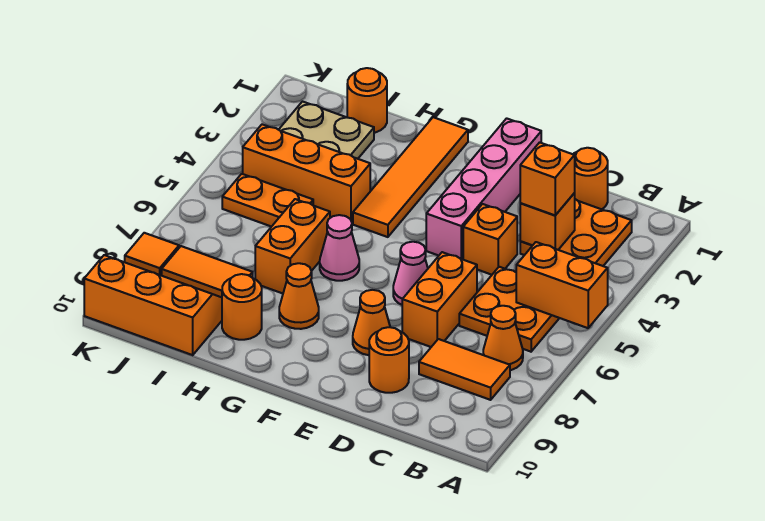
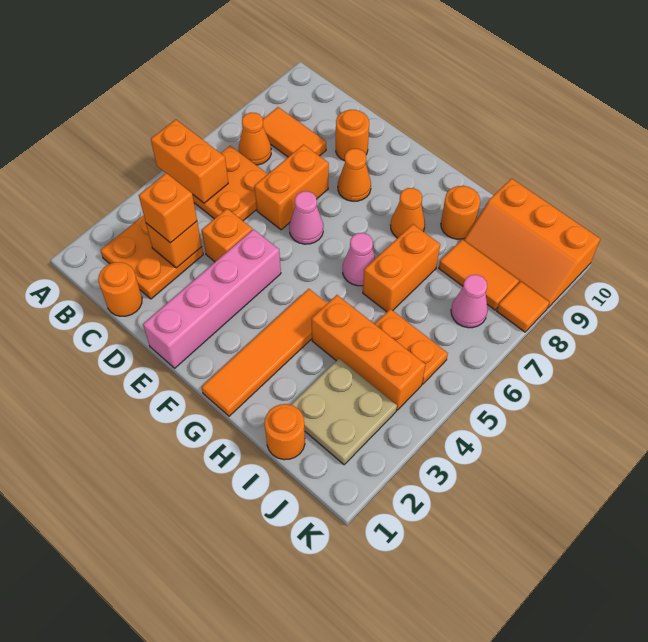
none -> pink 1x1 cone [451,275,488,328]

